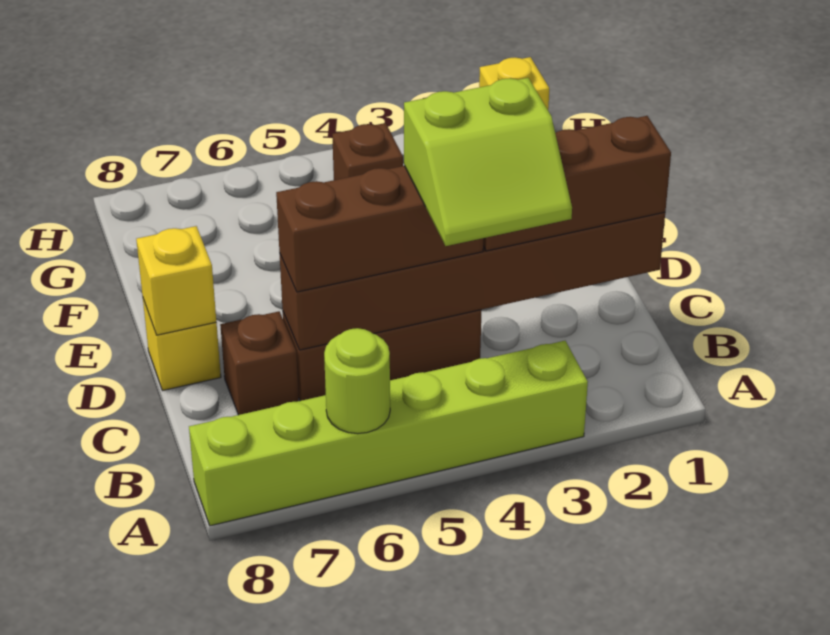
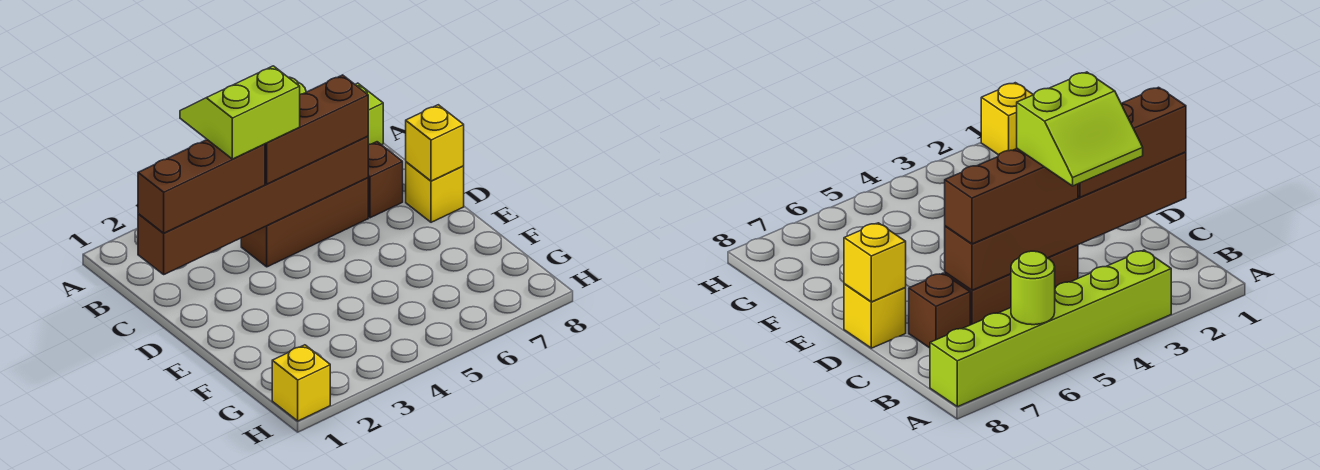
brown 1x1 brick [332,123,403,180] -> none

